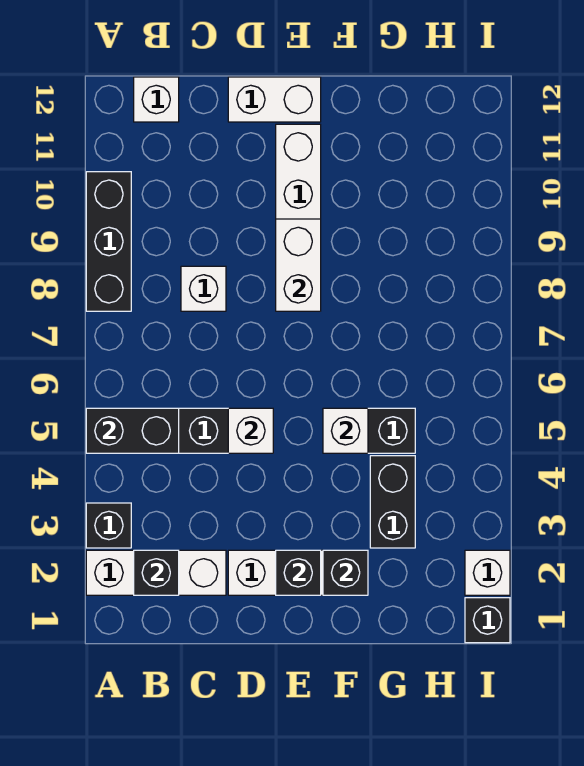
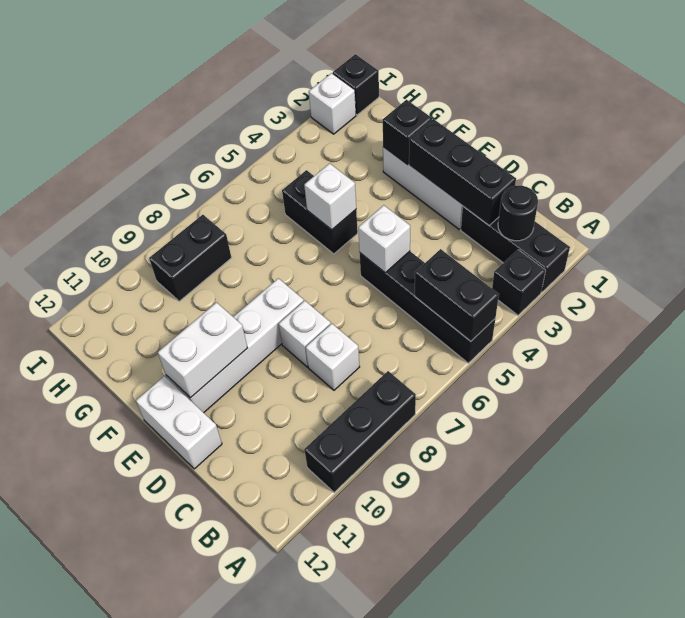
white 1x3 brick [86,550,226,595] -> black 1x3 brick [461,207,570,292]
black 1x1 brick [134,550,179,595] -> black 1x1 round brick [498,186,538,241]
white 1x1 brick [134,77,179,122] -> white 1x1 brick moved to [279,301,331,367]
black 1x1 brick [276,550,321,595] -> black 1x3 brick [409,119,516,225]
white 1x2 brick [276,219,321,311] -> white 1x2 brick moved to [158,303,247,398]
black 1x2 brick [370,456,415,548] -> black 1x2 brick moved to [149,215,231,301]

